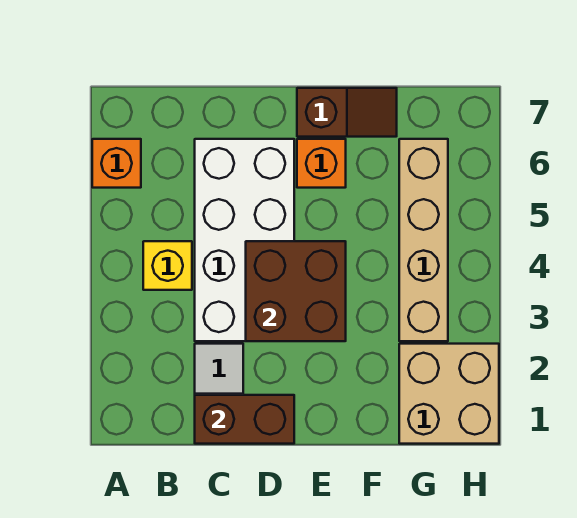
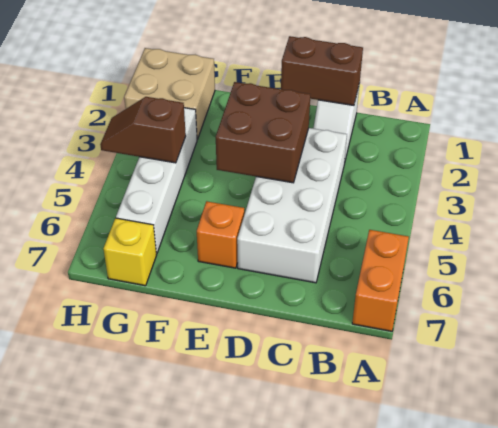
orange 1x1 brick [92,139,141,188] -> orange 1x2 brick [352,230,409,331]
yellow 1x1 brick [143,241,192,290] -> yellow 1x1 brick moved to [103,218,157,286]
brown 1x2 slope [297,88,397,137] -> brown 1x2 slope moved to [100,97,186,163]
tan 1x4 brick [399,139,448,341] -> white 1x4 brick [116,108,197,254]

